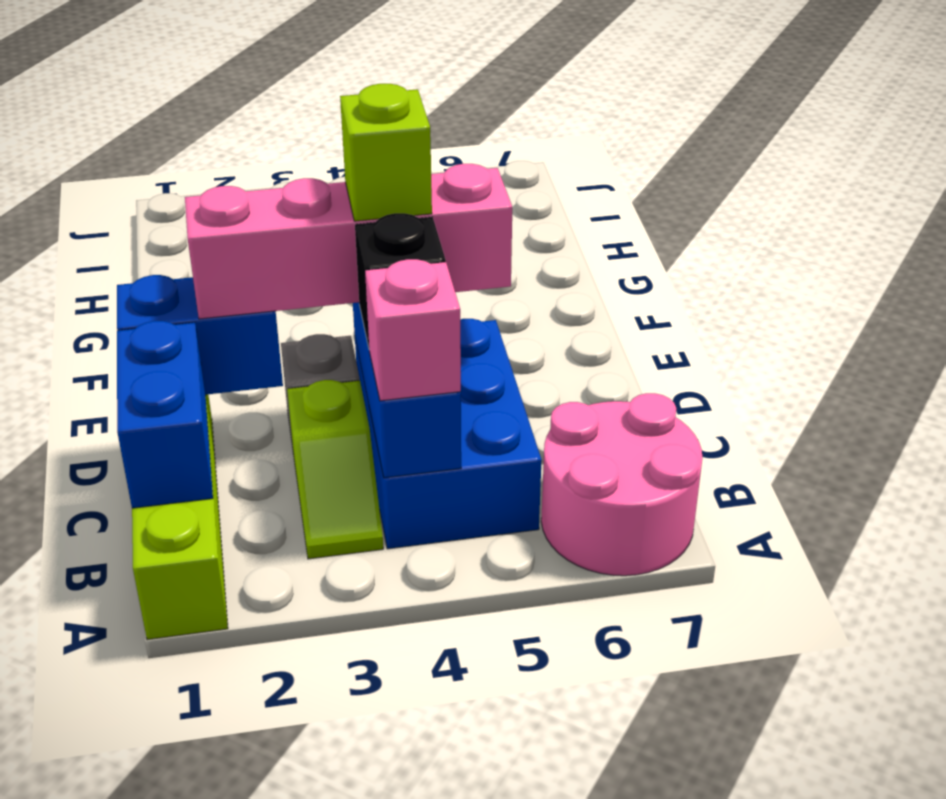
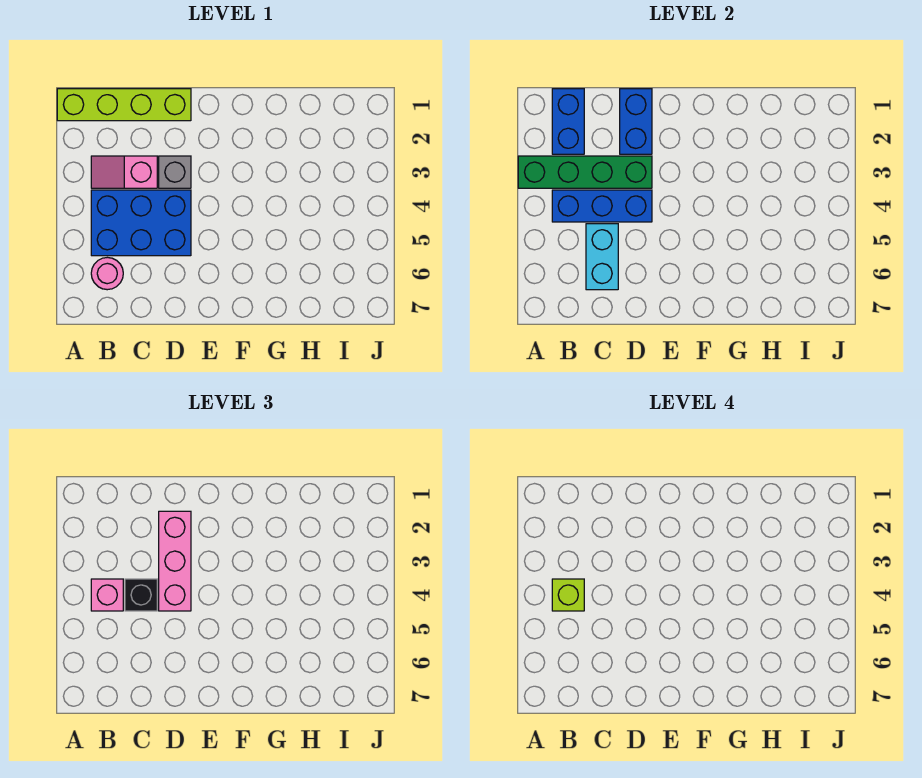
none -> green 1x4 brick [518,156,652,188]
pink 2x2 round brick [541,393,702,576] -> pink 1x1 round brick [91,257,123,290]
blue 1x2 brick [117,321,213,508] -> blue 1x2 brick turned to [552,89,584,154]
lime 1x2 slope [287,380,383,559] -> pink 1x2 slope [91,156,157,188]
none -> cyan 1x2 brick [586,224,618,290]
pink 1x4 brick [185,164,512,319] -> pink 1x3 brick [159,511,191,611]
lime 1x1 brick [340,84,432,221] -> lime 1x1 brick moved to [552,579,584,611]

